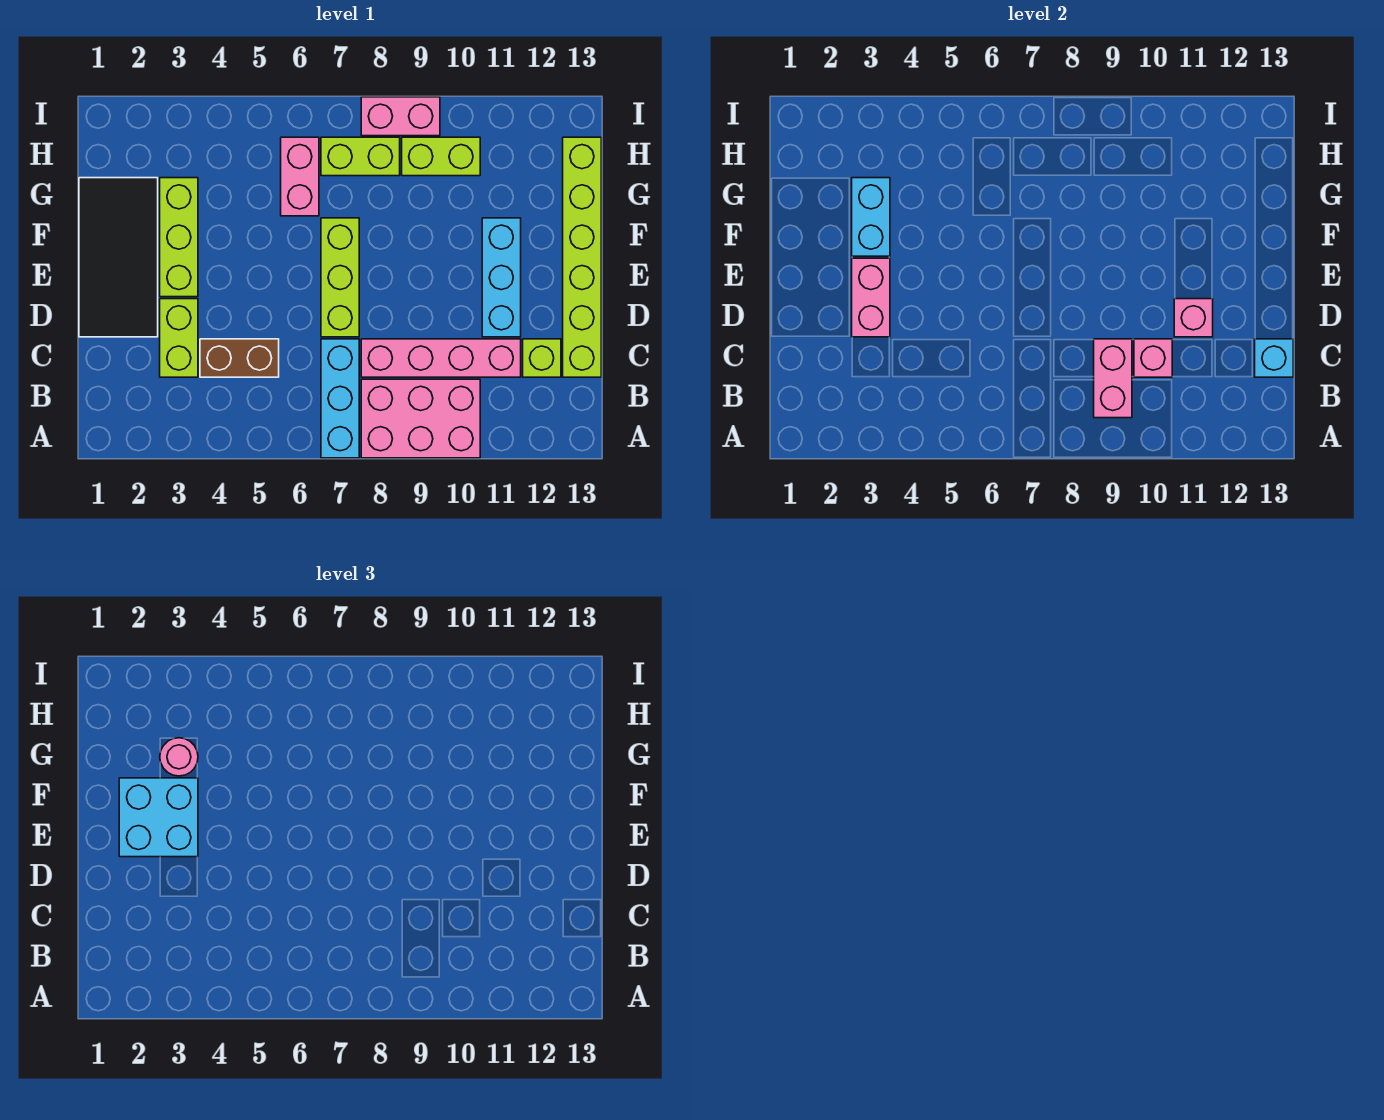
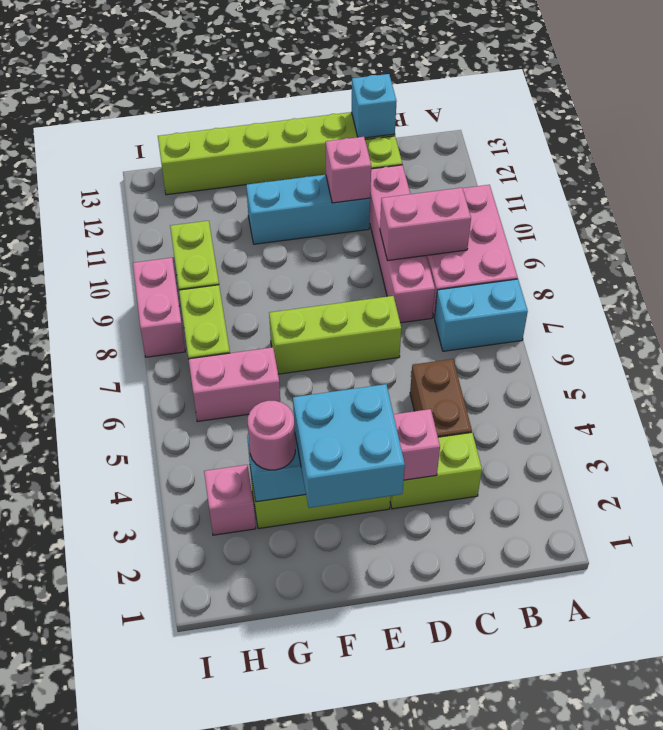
cyan 1x3 brick [321,339,359,458] -> cyan 1x2 brick [435,279,528,351]
pink 1x1 brick [1134,339,1172,377] -> pink 1x1 brick moved to [204,465,256,535]
black 2x4 tile [79,178,158,337] -> none

